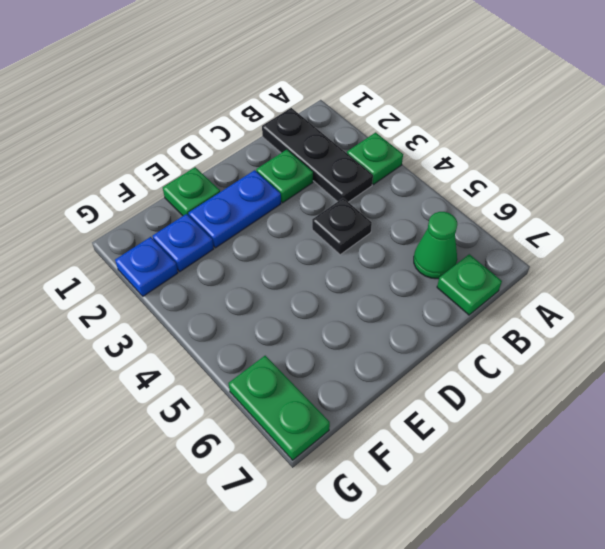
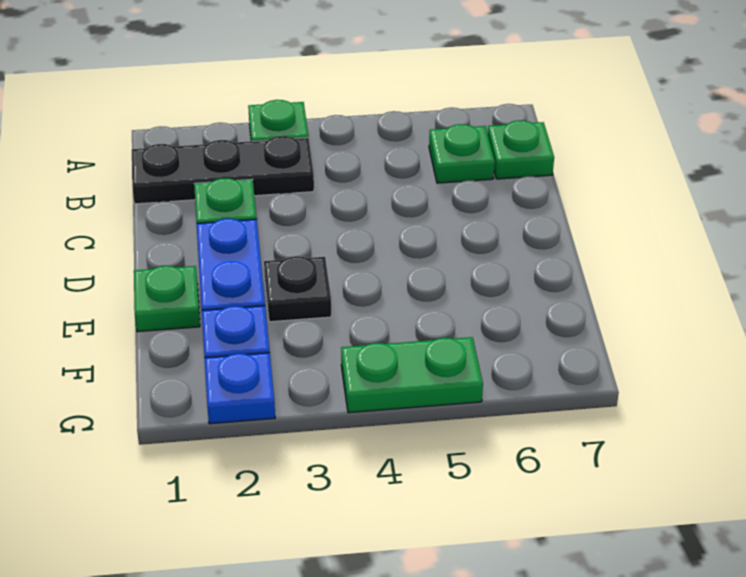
green 1x1 cone [414,212,457,279] -> green 1x1 plate [429,124,495,183]
black 1x1 plate [312,198,372,255] -> black 1x1 plate moved to [264,256,331,322]
green 1x2 plate [228,356,330,460] -> green 1x2 plate moved to [341,337,483,413]

